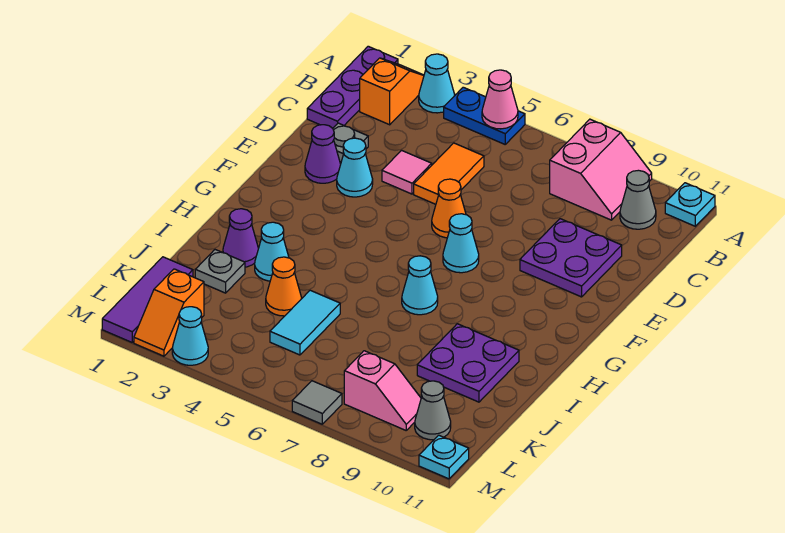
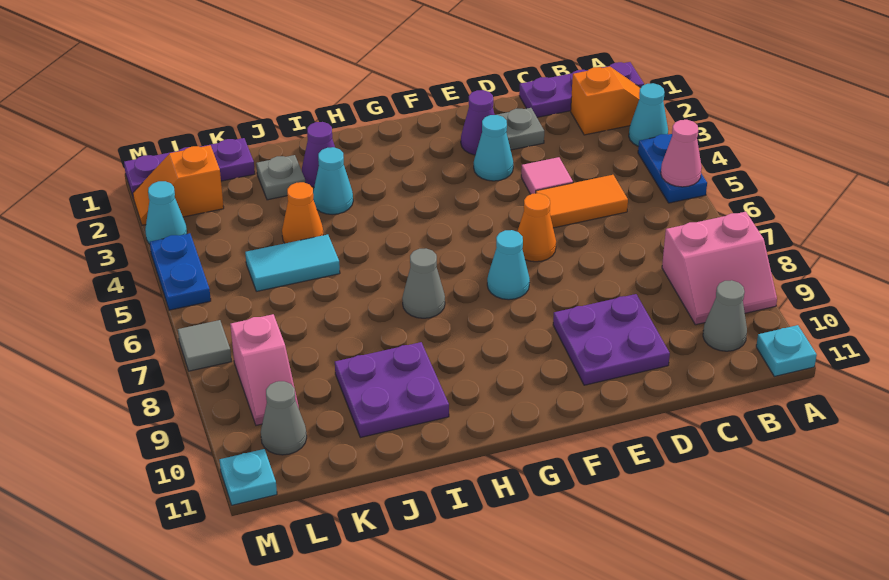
cyan 1x1 cone [402,256,438,315] -> grey 1x1 cone [402,249,445,318]
purple 1x3 tile [102,257,193,342] -> purple 1x3 plate [124,138,255,196]
none -> blue 1x2 plate [150,233,211,310]

